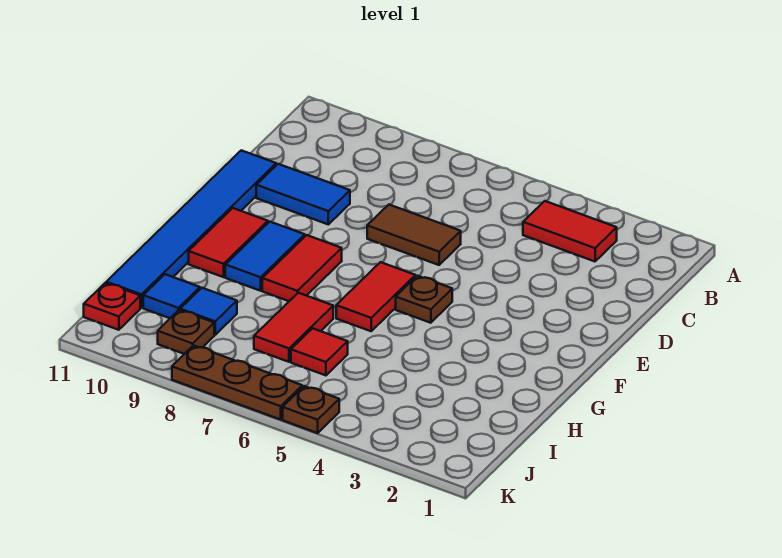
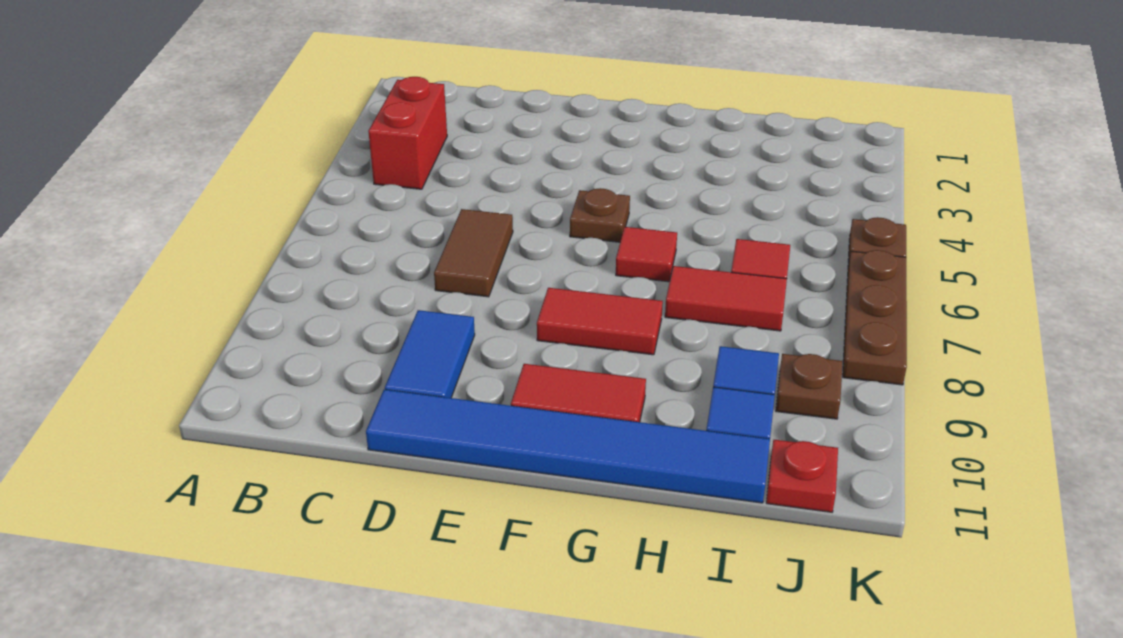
red 1x2 tile [523,201,617,261] -> red 1x2 brick [368,77,447,189]
red 1x2 tile [336,262,415,331] -> red 1x1 tile [616,227,677,282]
blue 1x2 tile [225,222,305,291] -> none

